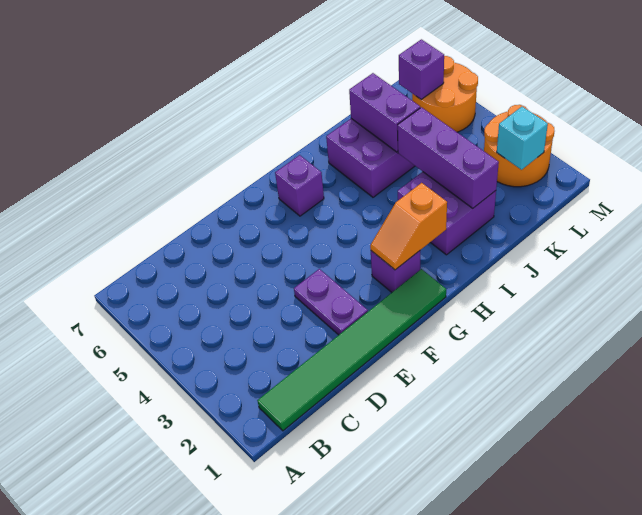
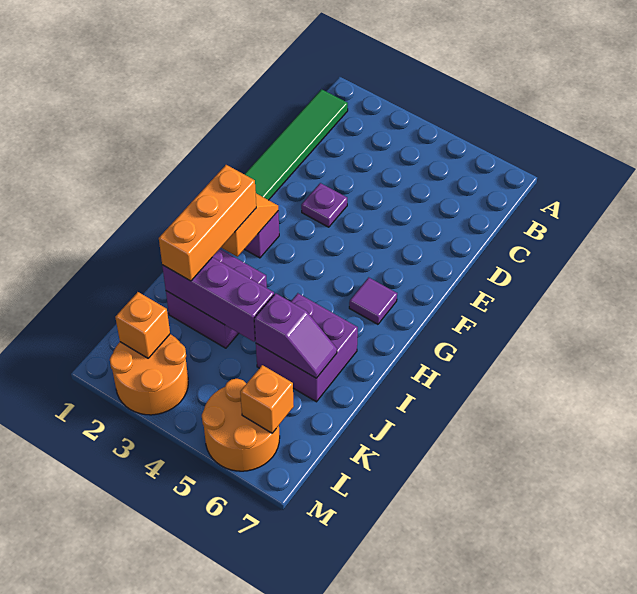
purple 1x2 plate [294,269,368,335] -> purple 1x1 plate [301,183,347,227]
purple 1x1 brick [275,155,324,216] -> purple 1x1 tile [349,277,397,324]
none -> orange 1x3 brick [159,165,256,281]
purple 1x2 brick [349,73,420,152] -> purple 1x2 slope [254,293,337,378]
cyan 1x1 brick [497,107,548,170] -> orange 1x1 brick [115,292,170,358]
purple 1x1 brick [399,39,444,99] -> orange 1x1 brick [240,365,294,433]

